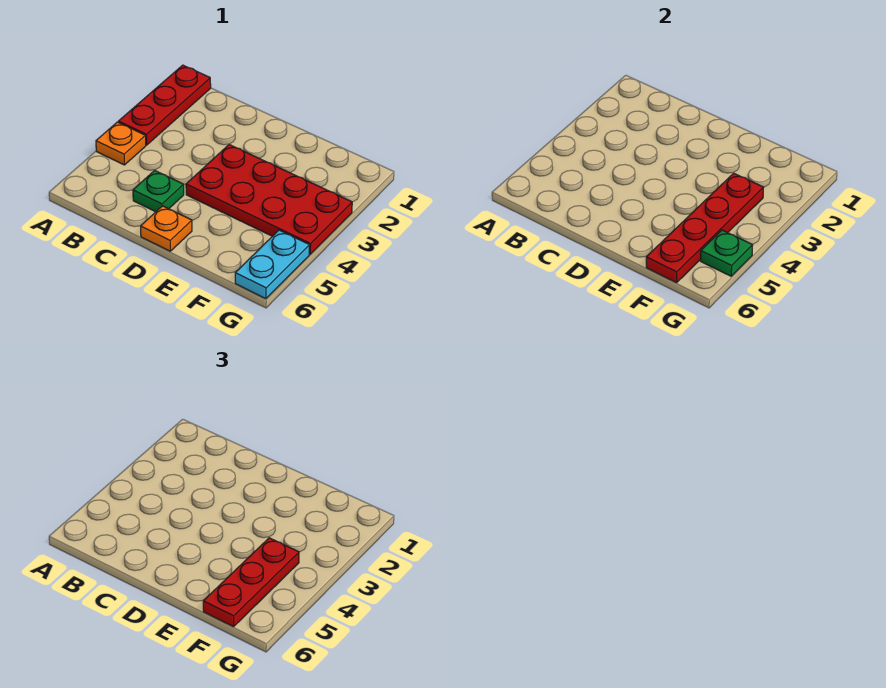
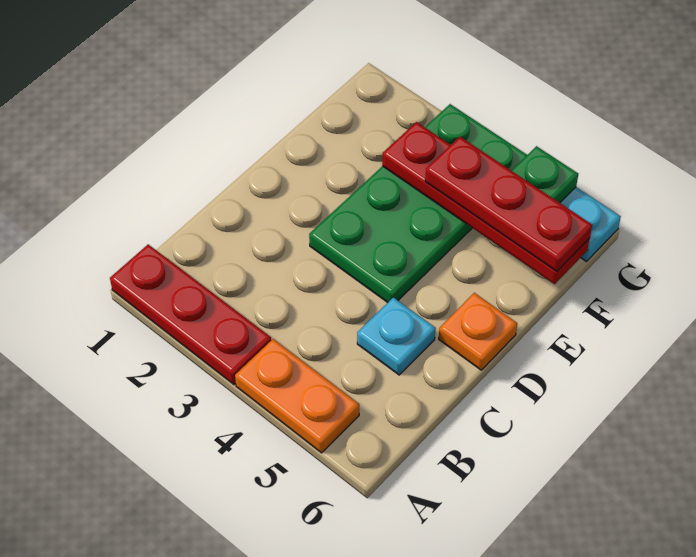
orange 1x1 plate [96,122,146,165] -> orange 1x2 plate [235,339,359,453]
green 1x1 plate [133,170,184,212] -> cyan 1x1 plate [357,297,436,375]
red 2x4 plate [186,145,352,254] -> green 2x4 plate [309,104,527,302]

